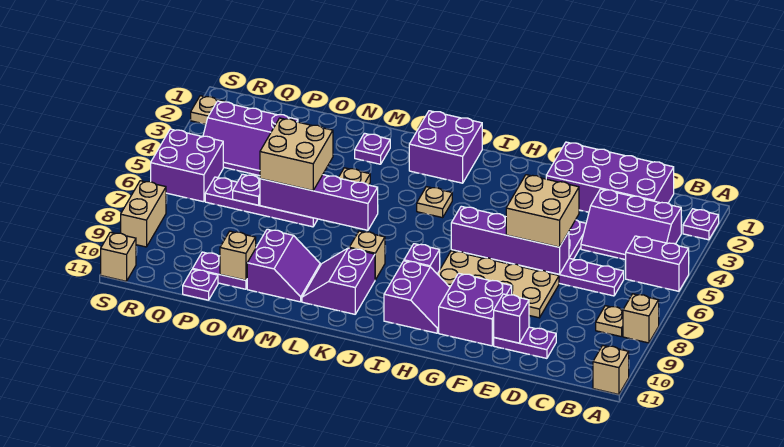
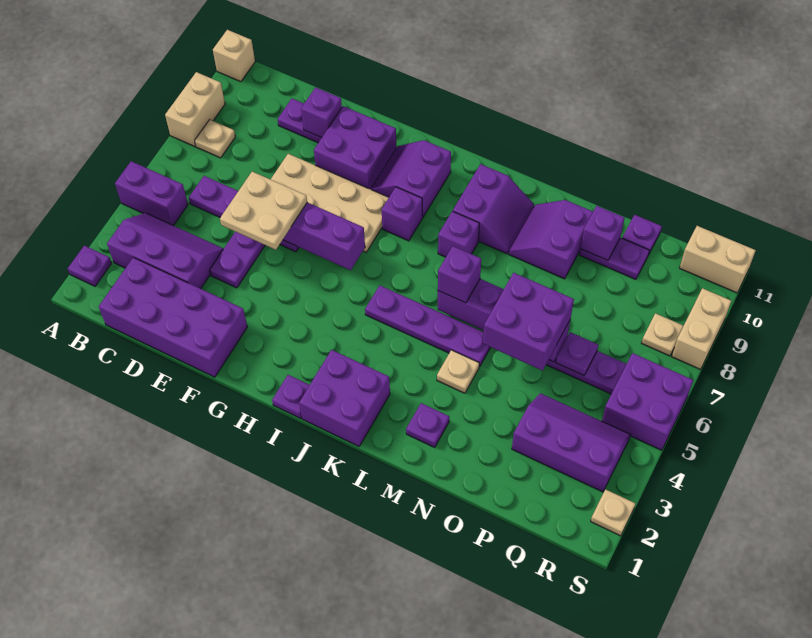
tan 1x1 brick [623,294,659,343] -> tan 1x2 brick [165,72,225,146]
tan 2x2 brick [506,175,579,247] -> tan 2x2 plate [220,172,307,250]
none -> purple 1x1 plate [272,375,309,418]
tan 1x1 plate [417,187,452,218] -> tan 1x1 plate moved to [642,313,684,356]
none -> purple 1x4 plate [365,285,491,367]
tan 1x1 brick [349,231,385,280] -> purple 1x1 brick [438,211,479,257]
none -> purple 1x1 brick [438,246,481,303]
tan 2x2 brick [260,118,333,191] -> purple 2x2 brick [483,273,574,371]
tan 1x1 brick [220,231,256,280] -> purple 1x1 brick [580,206,625,261]
tan 1x1 brick [101,232,136,281] -> tan 1x2 brick [680,226,756,293]

